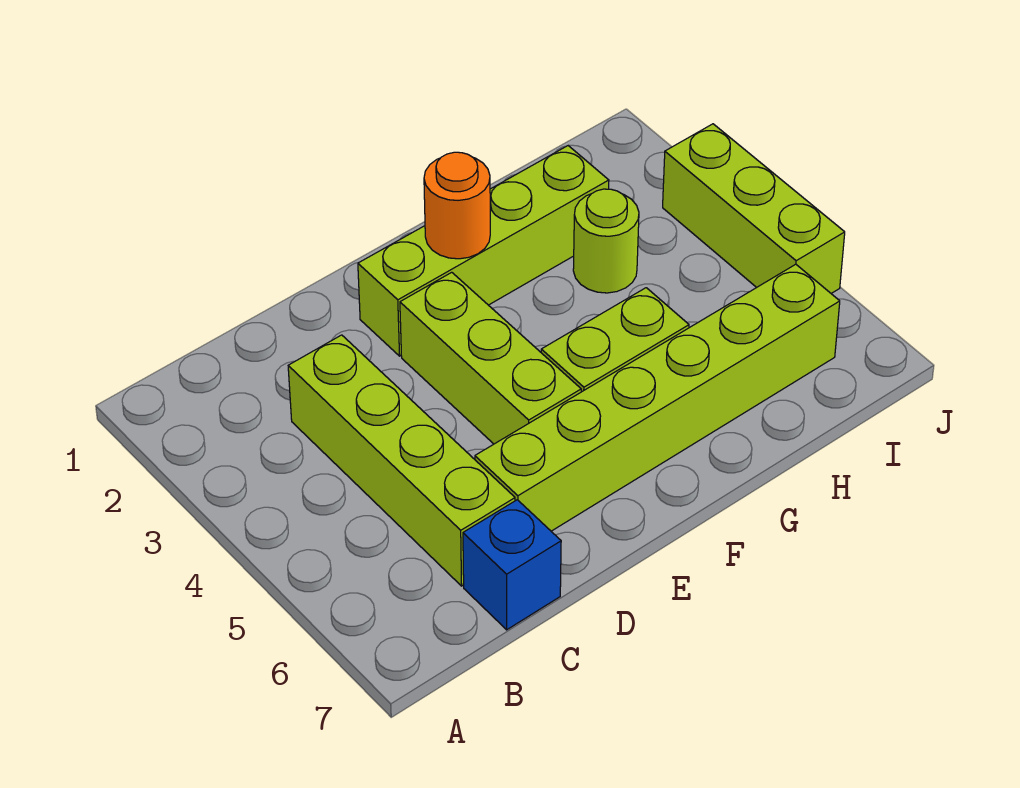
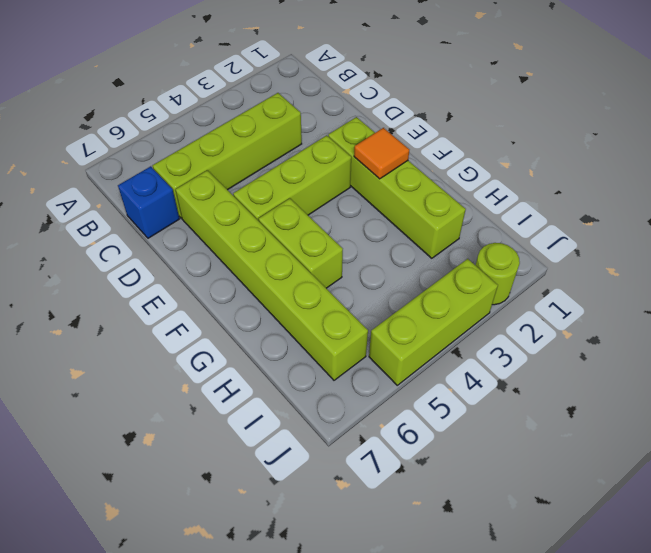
orange 1x1 round brick [424,152,490,259] -> orange 1x1 tile [354,128,409,179]
lime 1x1 round brick [573,189,639,293] -> lime 1x1 round brick moved to [476,243,520,305]

